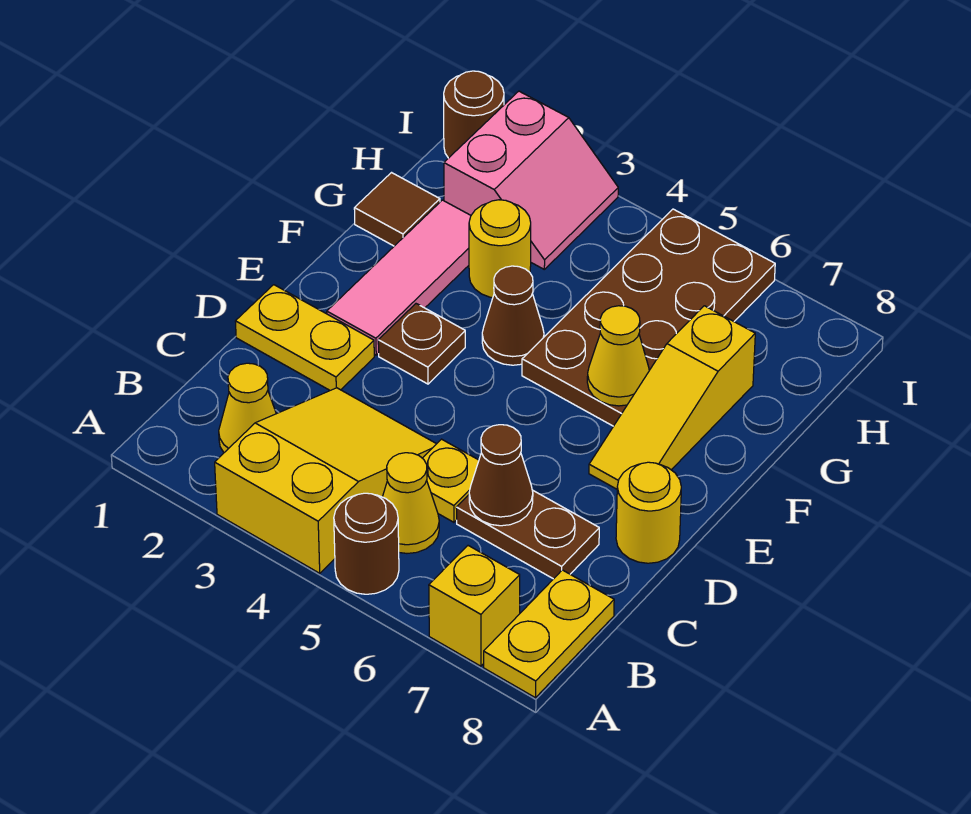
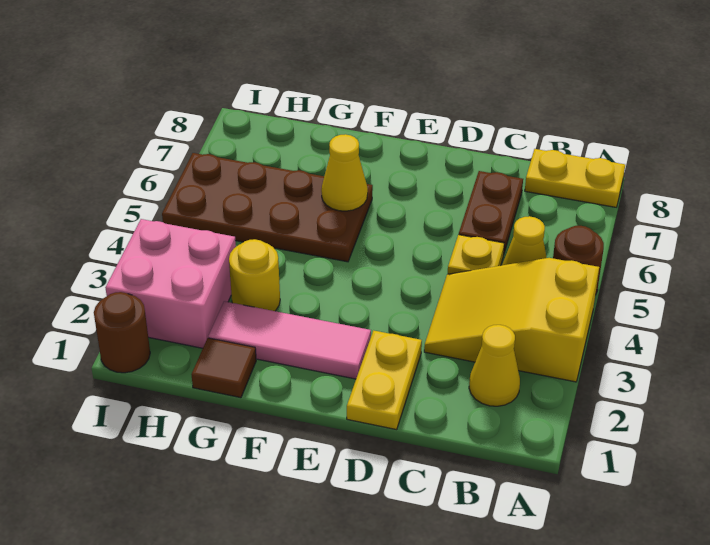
yellow 1x1 brick [429,546,520,666] -> none
brown 1x1 cone [469,425,533,526] -> none
yellow 1x1 round brick [616,462,681,563] -> none
brown 1x1 plate [378,304,465,384] -> none
yellow 1x3 slope [589,306,755,489] -> none
brown 1x1 cone [482,266,544,365] -> none
pink 2x2 slope [444,91,618,269] -> pink 2x2 brick [105,219,236,348]

